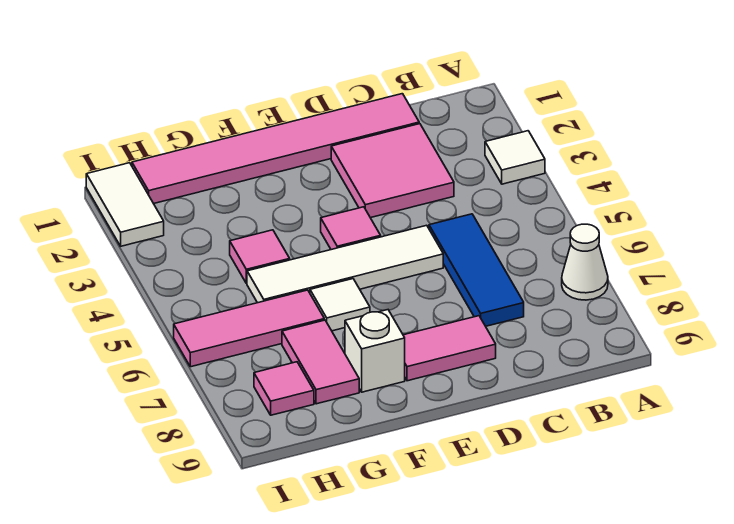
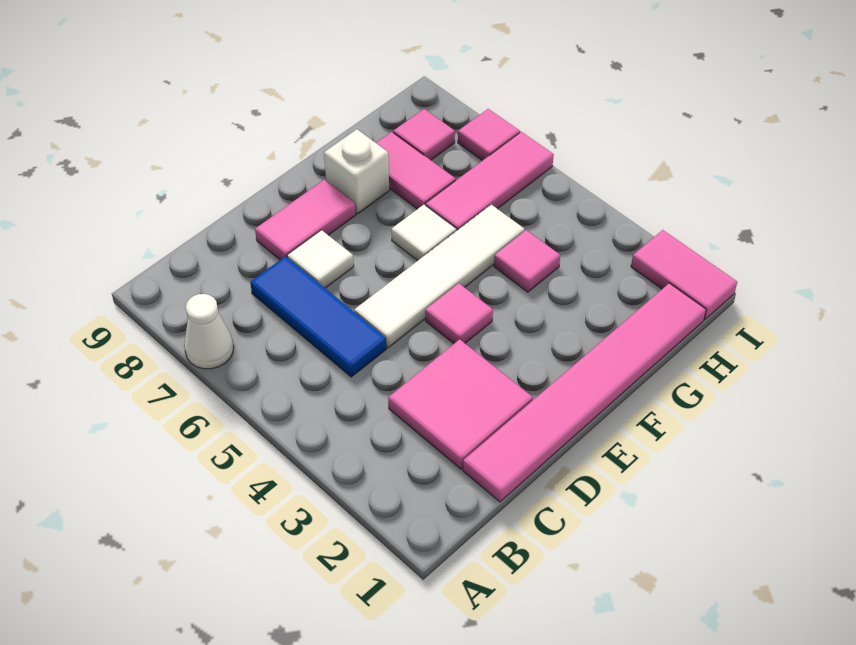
white 1x1 tile [485,131,545,184] -> white 1x1 tile moved to [287,230,354,288]
white 1x2 tile [86,163,164,246] -> pink 1x2 tile [631,230,737,320]
none -> pink 1x1 tile [458,109,520,161]

